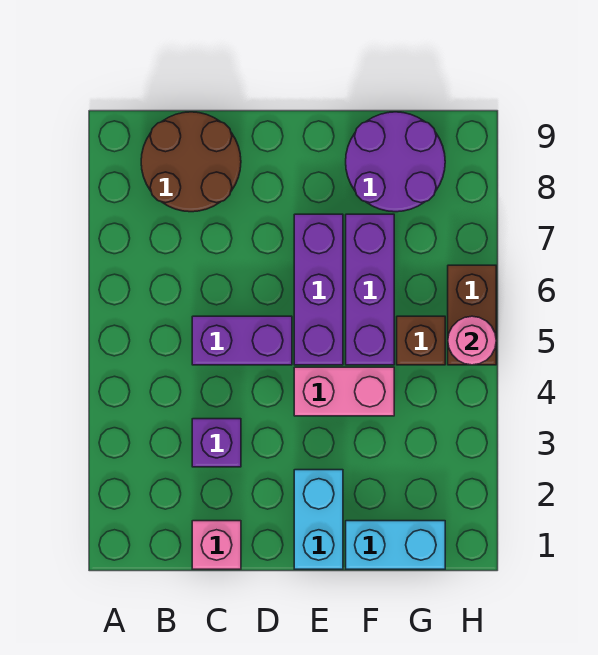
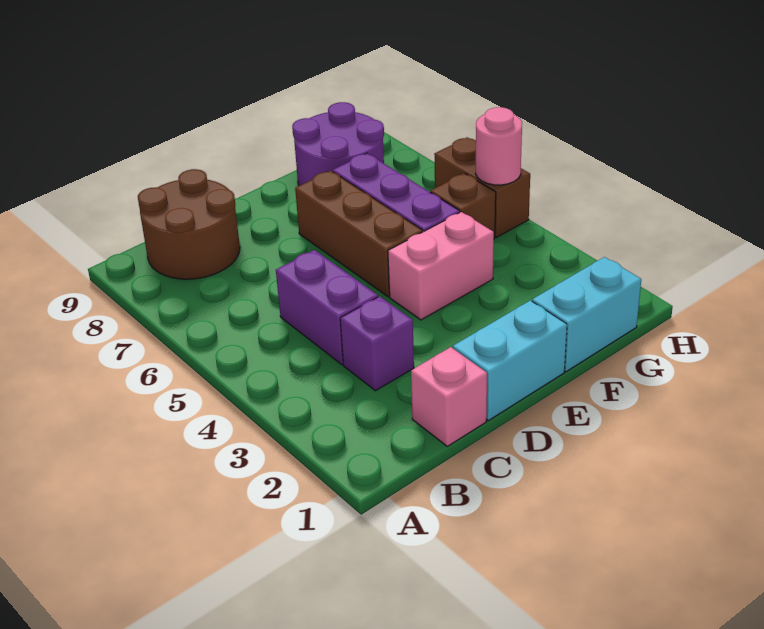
purple 1x2 brick [192,316,292,365] -> purple 1x2 brick turned to [276,250,378,365]
cyan 1x2 brick [294,470,343,569] -> cyan 1x2 brick turned to [453,300,567,421]
purple 1x3 brick [294,214,343,365] -> brown 1x3 brick [295,171,423,297]

